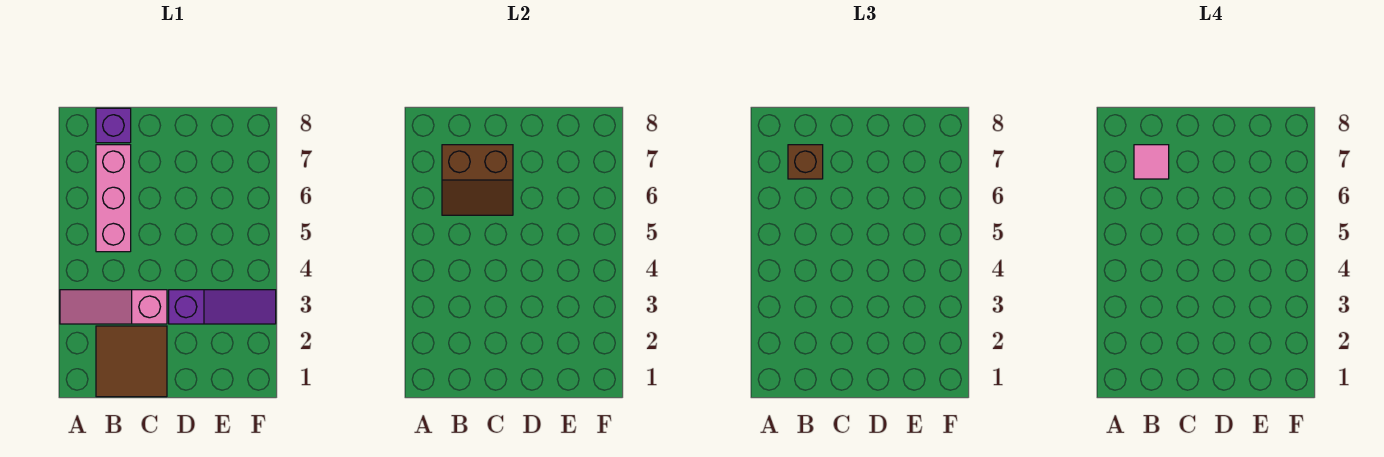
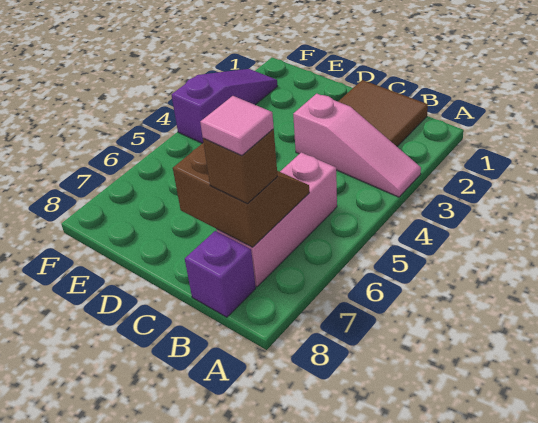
purple 1x3 slope [169,290,276,324] -> purple 1x3 slope turned to [172,69,277,143]

